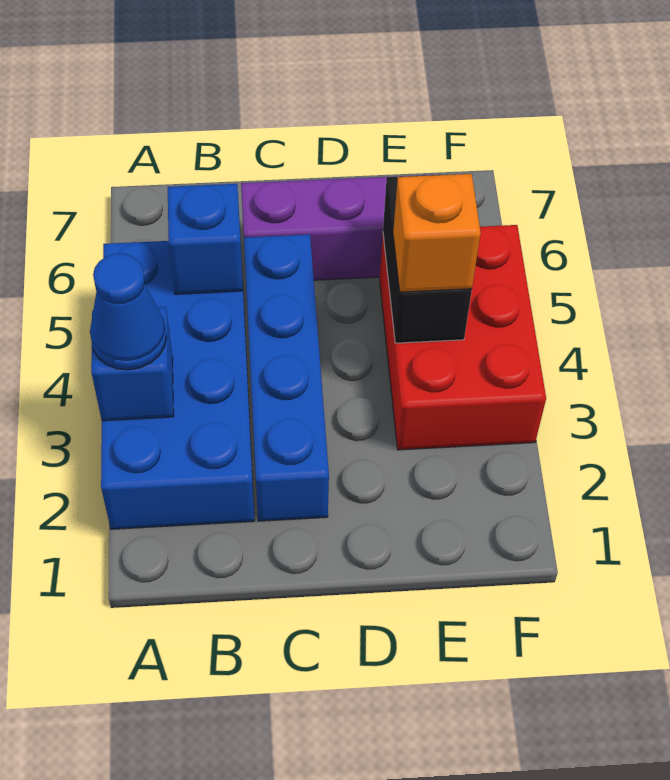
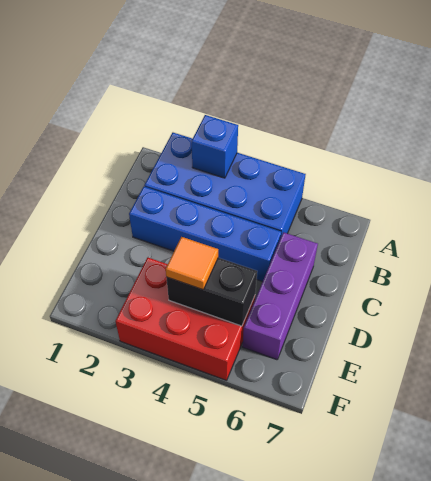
blue 1x1 cone [90,254,166,370] -> none
blue 1x1 brick [168,184,243,294] -> none
orange 1x1 brick [393,174,481,292] -> orange 1x1 tile [166,237,218,290]

